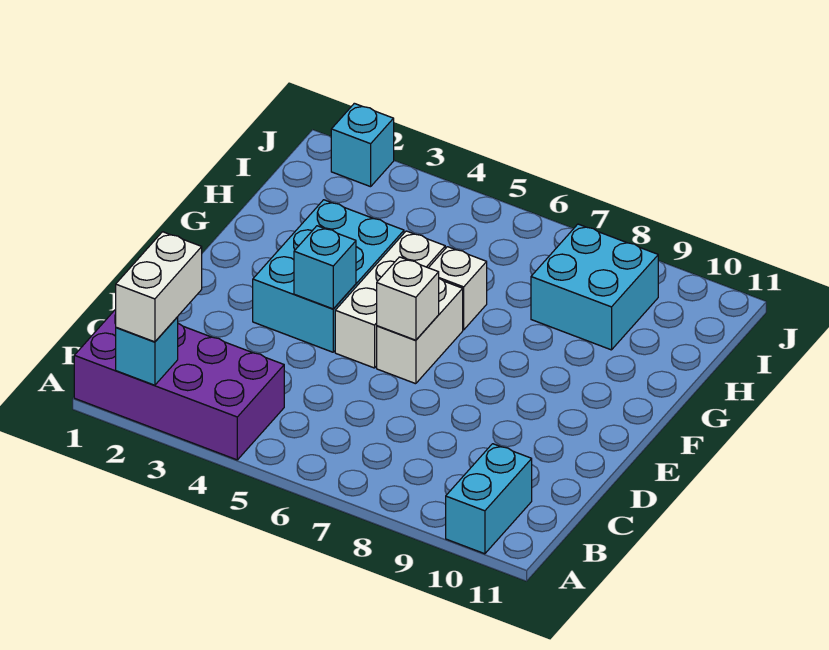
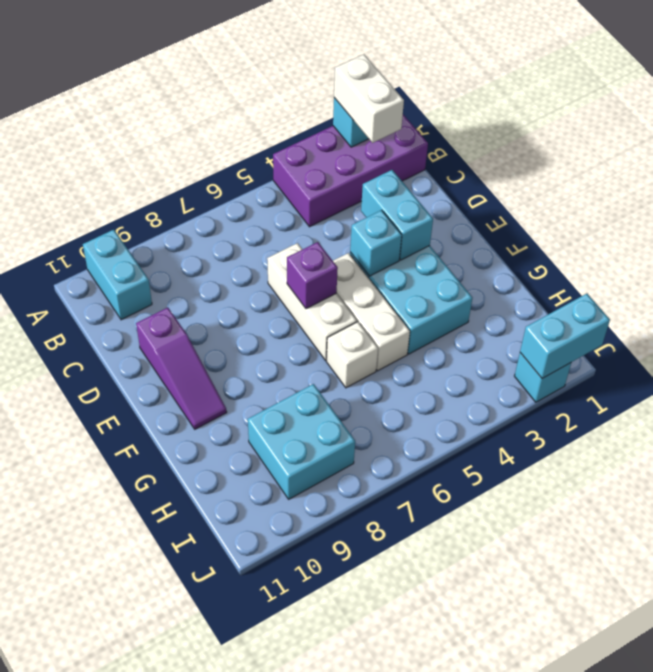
none -> cyan 1x2 brick [361,170,433,260]
none -> purple 1x3 slope [136,307,227,429]
white 1x2 brick [377,278,463,384] -> white 1x3 brick [267,243,357,360]
white 1x1 brick [377,257,439,340] -> purple 1x1 brick [287,242,338,309]
none -> cyan 1x2 brick [520,294,610,378]

